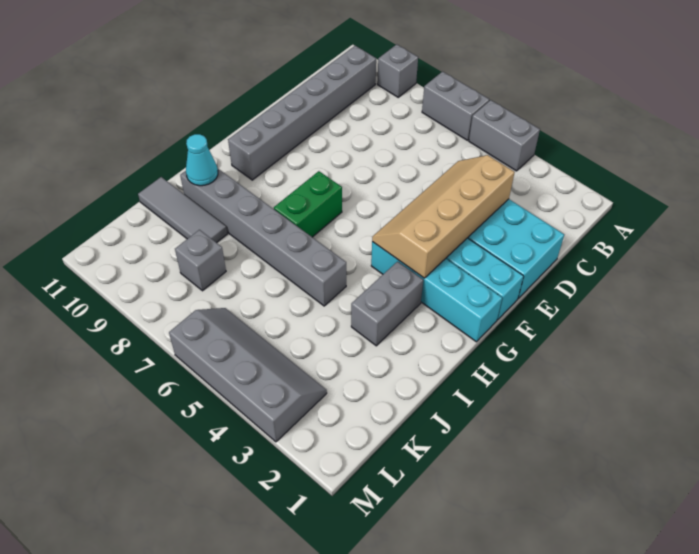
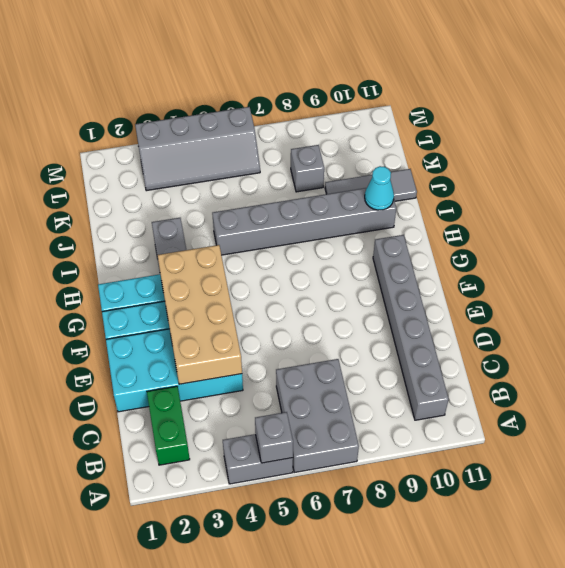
grey 1x2 brick [422,72,489,140] -> grey 2x3 brick [276,359,359,473]
grey 1x1 brick [377,44,418,97] -> grey 1x1 brick moved to [255,412,293,463]
tan 2x4 slope [372,155,515,278] -> tan 2x4 brick [158,245,242,384]
green 1x2 brick [274,171,342,237] -> green 1x2 brick moved to [147,386,190,465]

